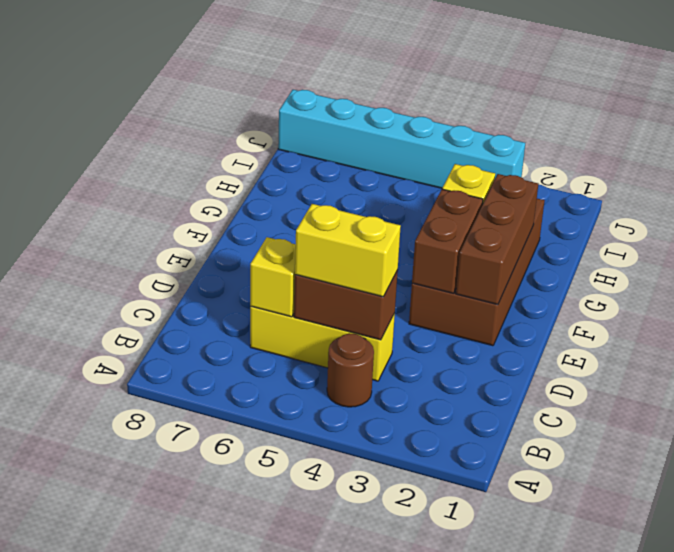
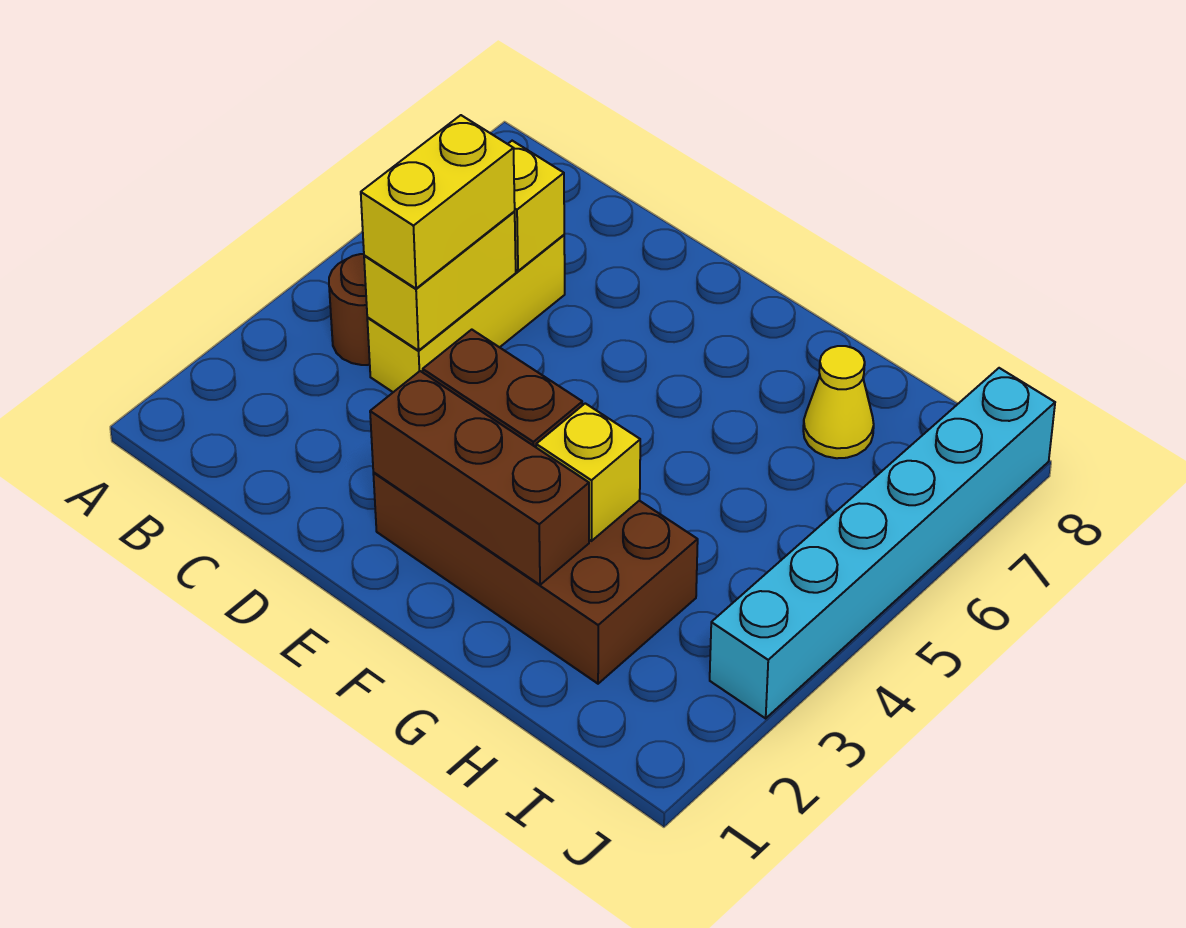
brown 1x2 brick [294,270,398,340] -> yellow 1x2 brick [364,212,516,351]
none -> yellow 1x1 cone [803,346,874,458]

